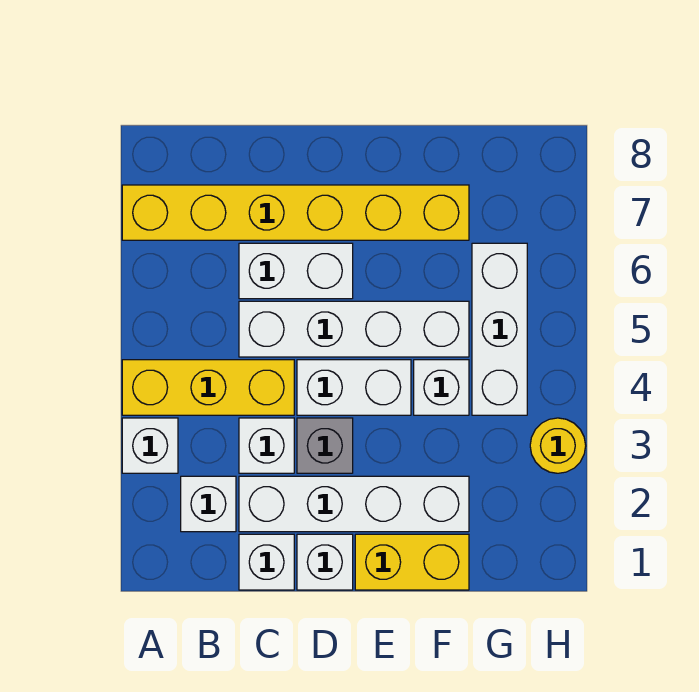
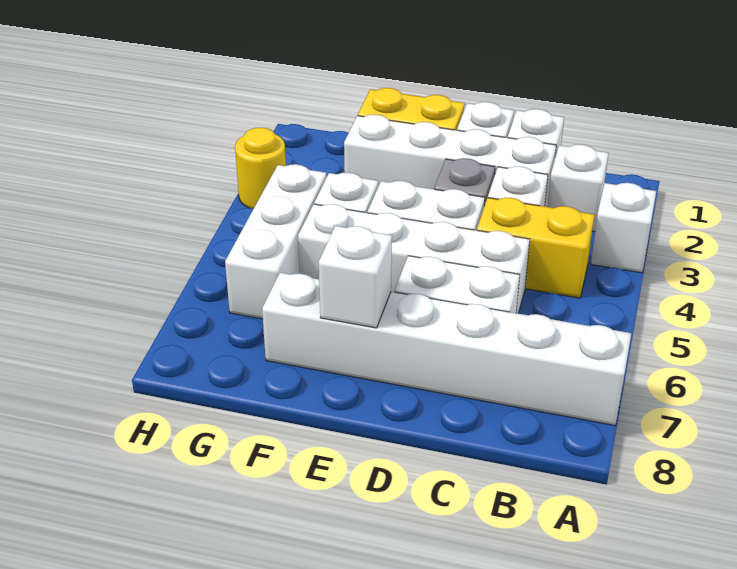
yellow 1x3 brick [122,360,294,415] -> yellow 1x2 brick [477,198,594,298]
yellow 1x6 brick [122,185,469,240] -> white 1x6 brick [262,273,631,425]
none -> white 1x1 brick [319,226,392,328]

